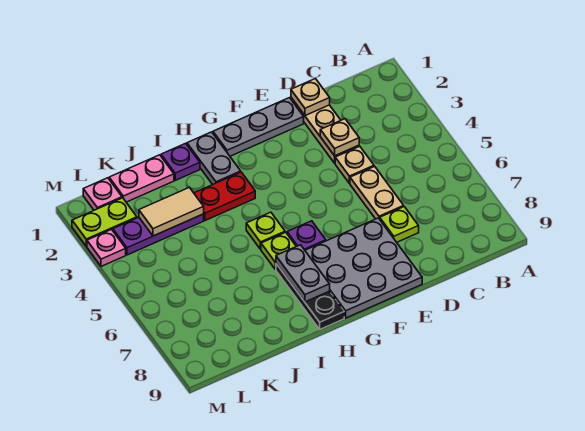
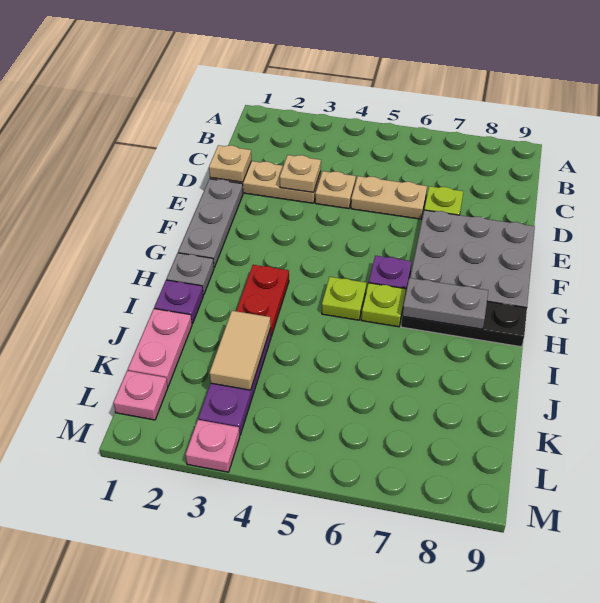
grey 1x2 plate [187,132,241,185] -> grey 1x1 plate [167,253,214,295]
lime 1x2 plate [72,198,137,246] -> none

